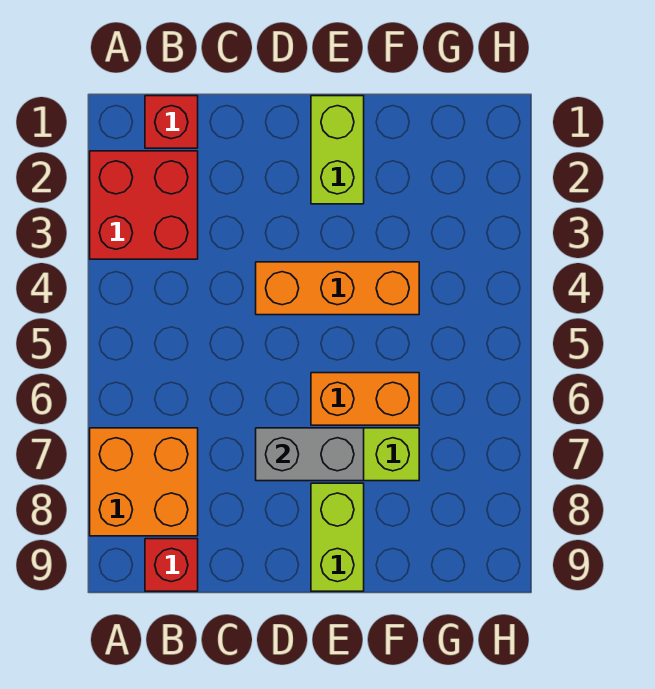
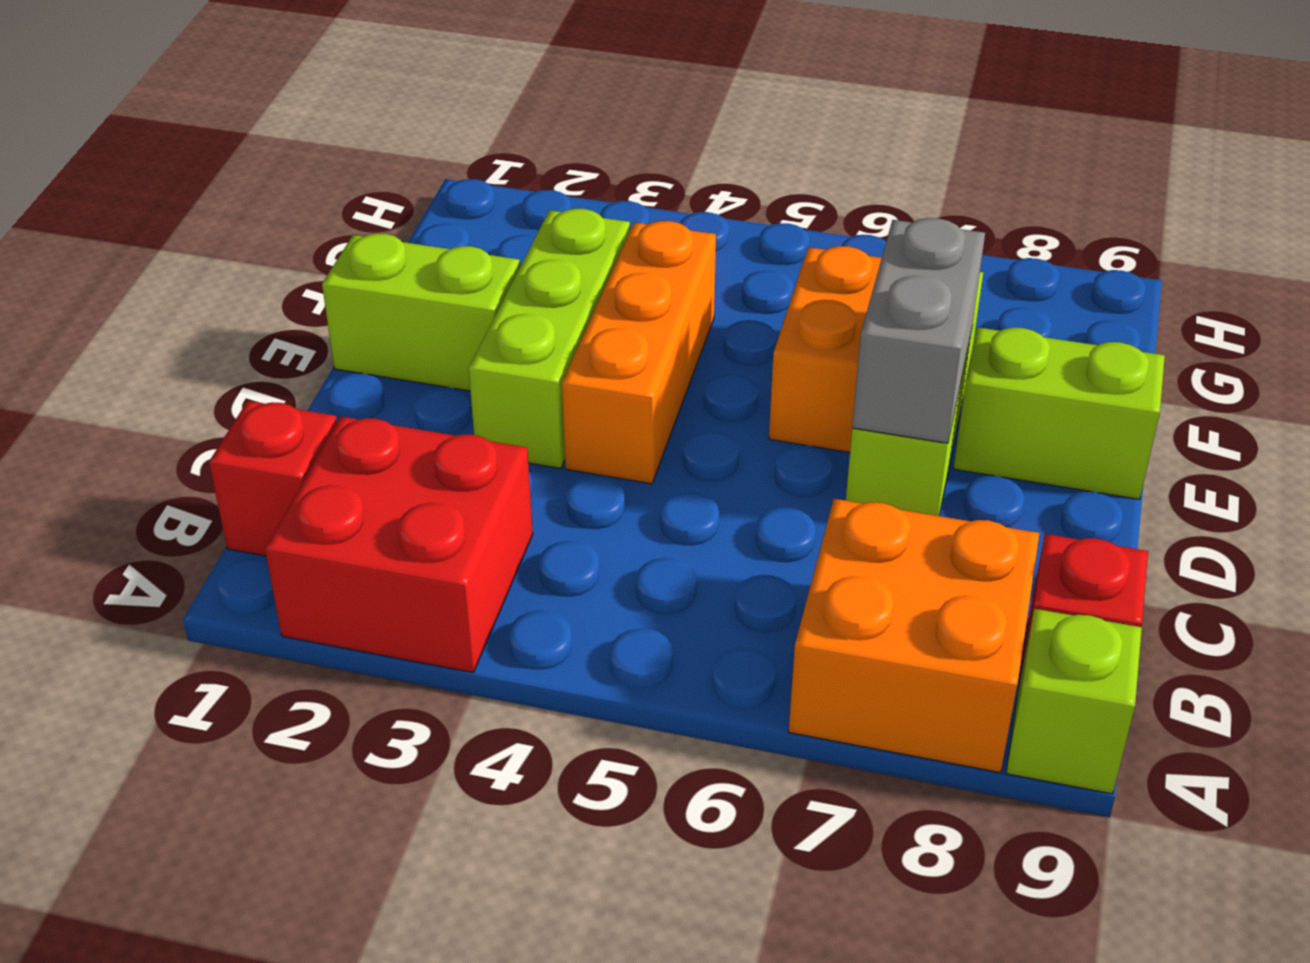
none -> lime 1x1 brick [1006,609,1142,794]
none -> lime 1x3 brick [469,209,630,468]

